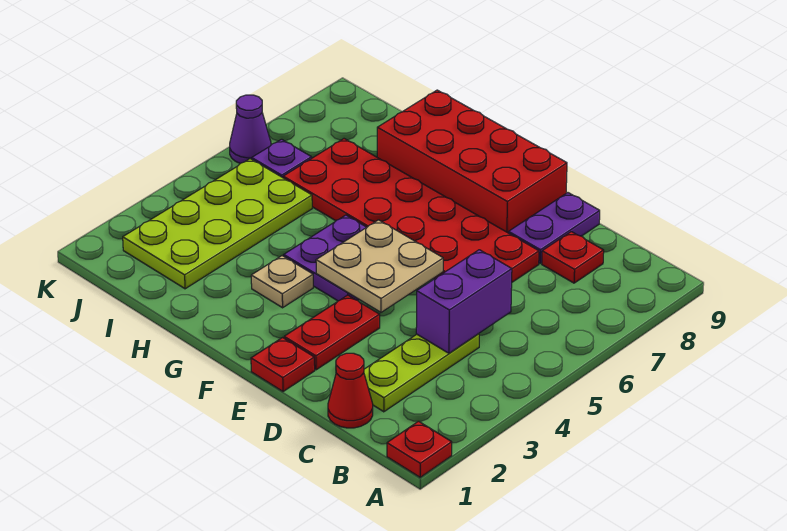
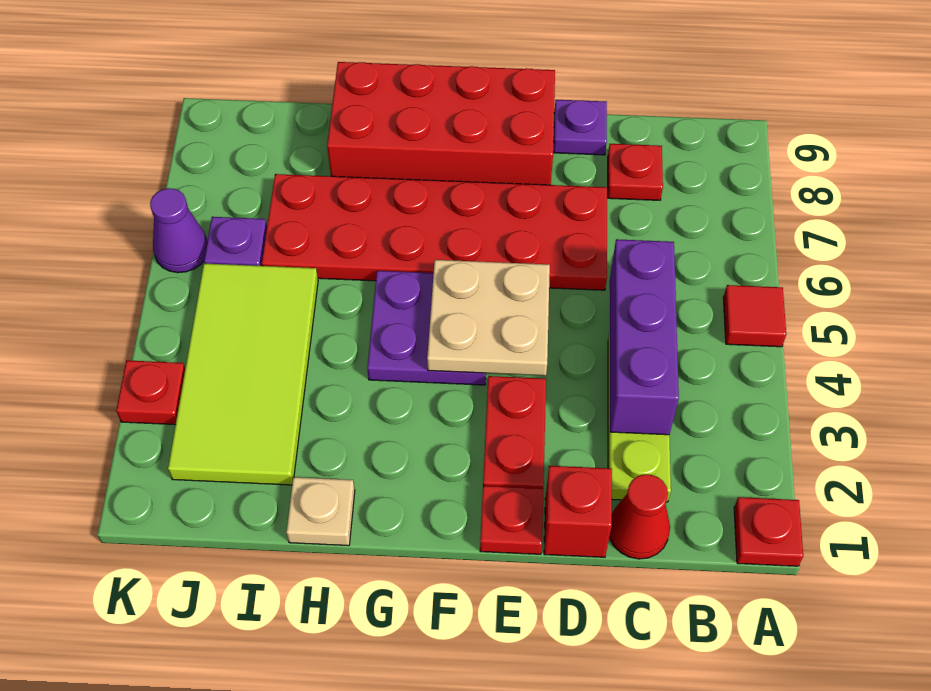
none -> red 1x1 tile [723,285,786,347]
purple 1x2 brick [416,250,512,353] -> purple 1x3 brick [610,239,679,435]
none -> red 1x1 brick [544,466,612,557]
purple 1x2 plate [508,193,600,263] -> purple 1x1 plate [553,100,607,155]
tan 1x1 plate [251,256,313,308] -> tan 1x1 plate moved to [286,477,355,546]
lime 2x4 plate [123,159,312,289] -> lime 2x4 tile [168,263,318,485]
none -> red 1x1 plate [116,360,185,425]

